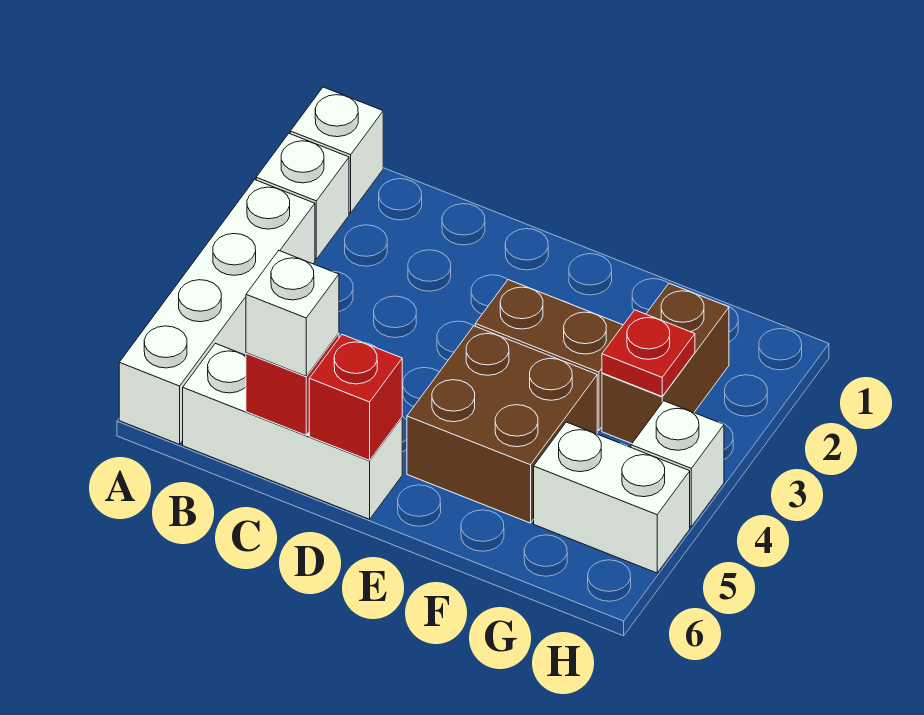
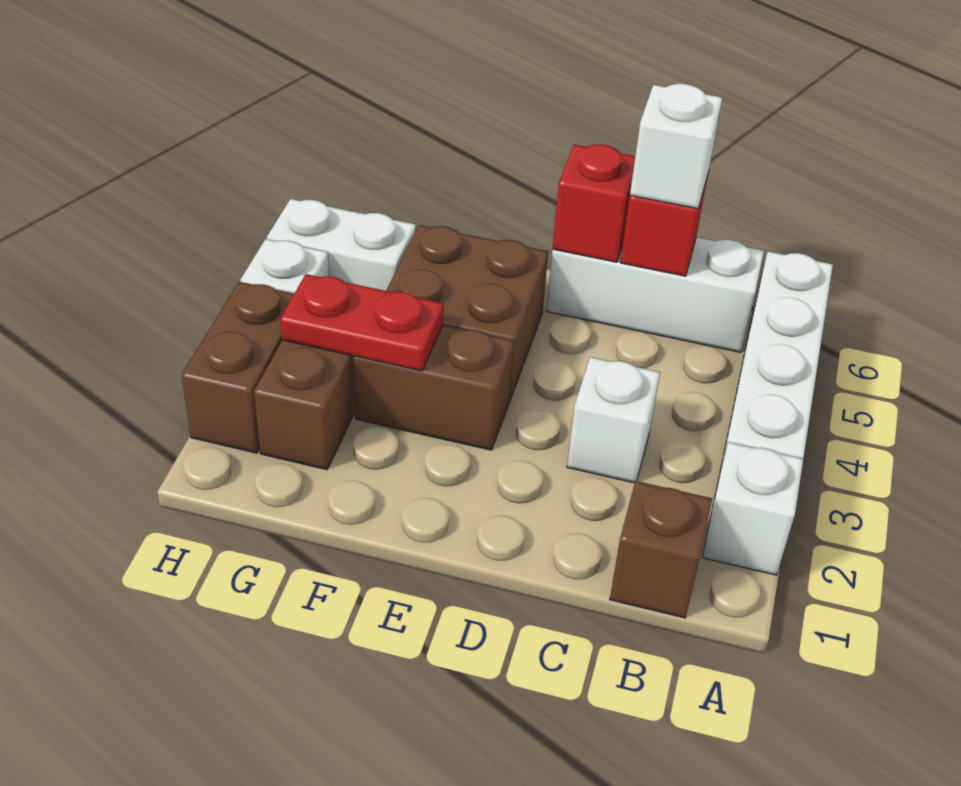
white 1x1 brick [290,87,383,213] -> white 1x1 brick moved to [567,357,660,483]
none -> brown 1x1 brick [610,481,712,618]
red 1x1 plate [602,310,695,396] -> red 1x2 plate [280,274,443,371]
none -> brown 1x2 brick [182,282,294,453]

